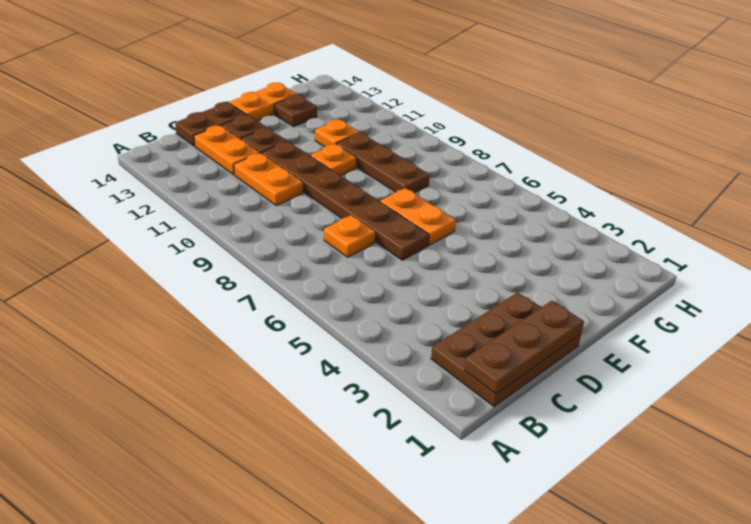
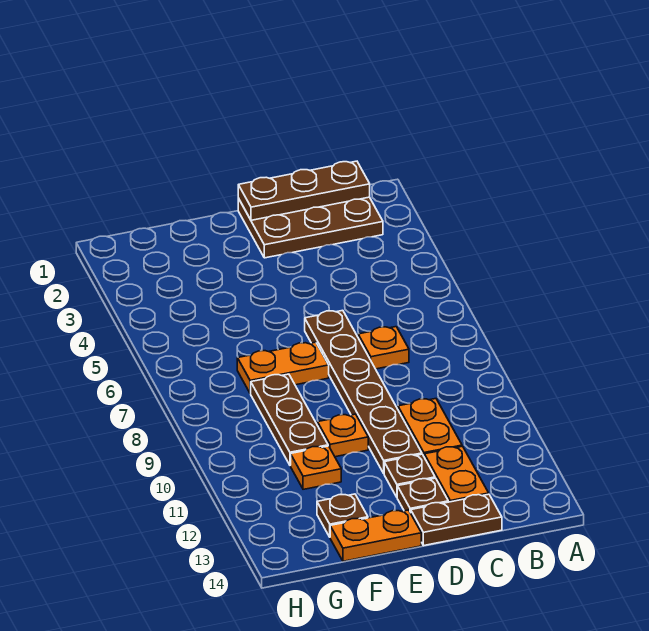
orange 1x2 plate [380,188,456,245] -> orange 1x2 plate turned to [237,342,329,394]

